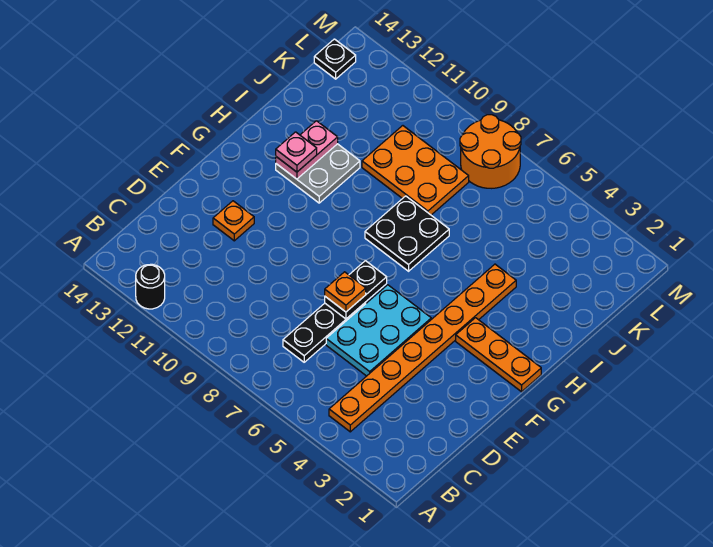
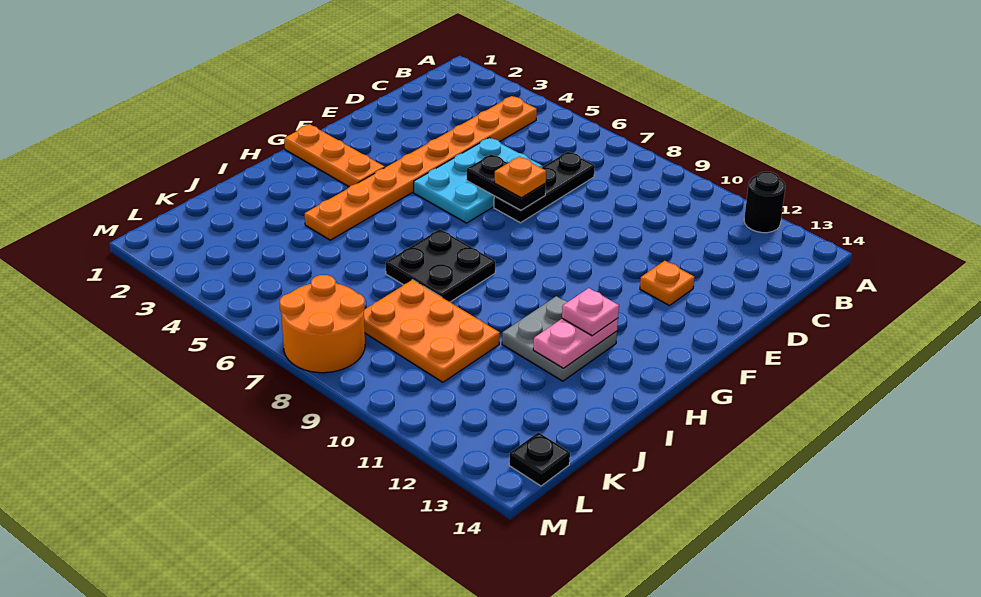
black 1x2 plate [325,261,387,319] -> black 1x2 plate turned to [467,154,546,210]

